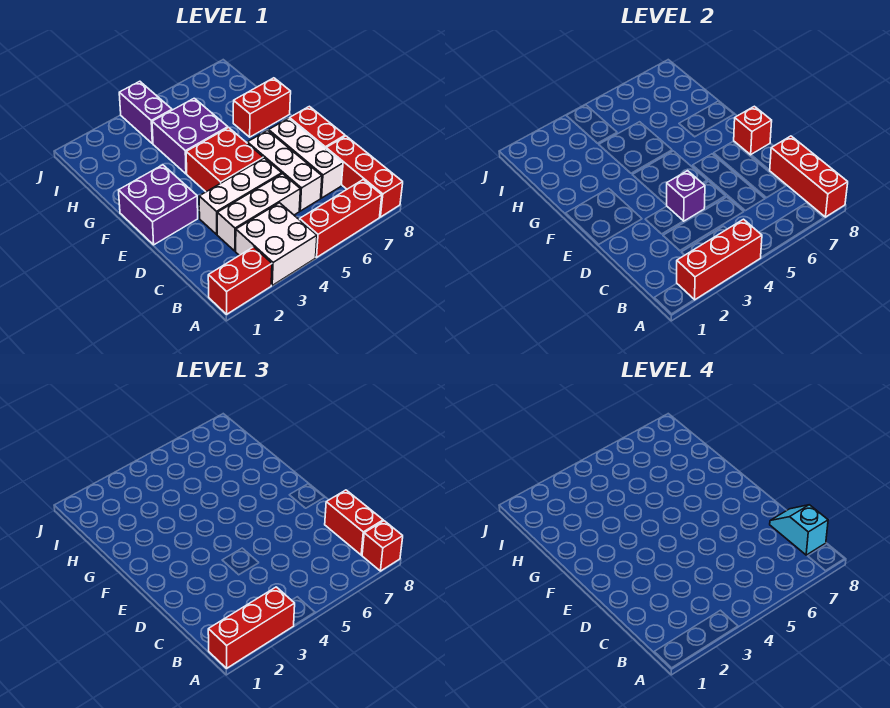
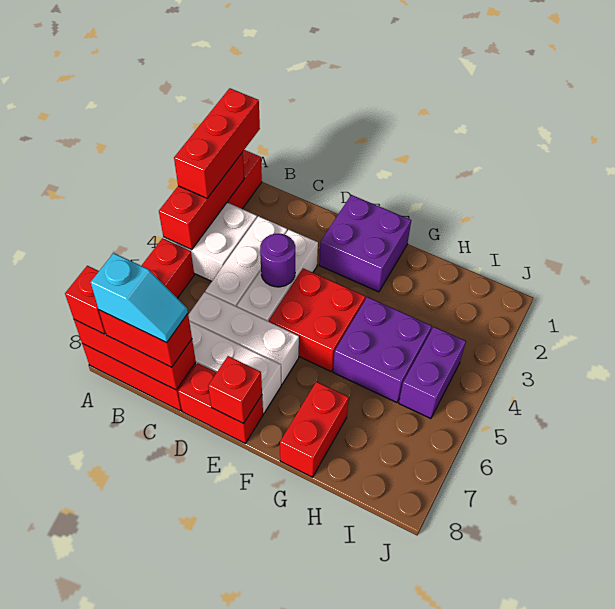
purple 1x1 brick [667,171,705,221] -> purple 1x1 round brick [260,234,295,287]
purple 1x2 brick [119,81,172,144] -> purple 1x2 brick turned to [399,327,466,419]

